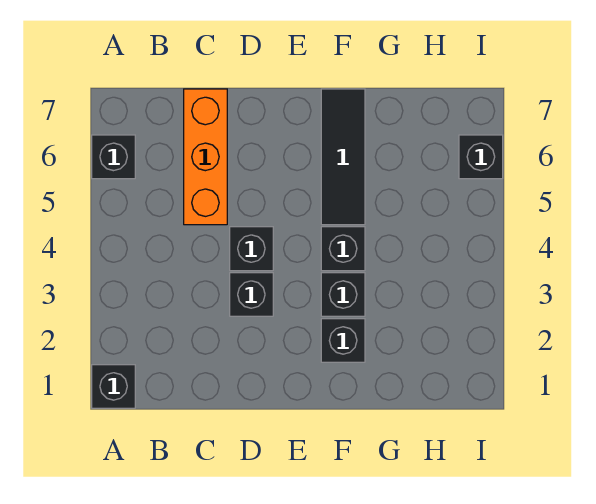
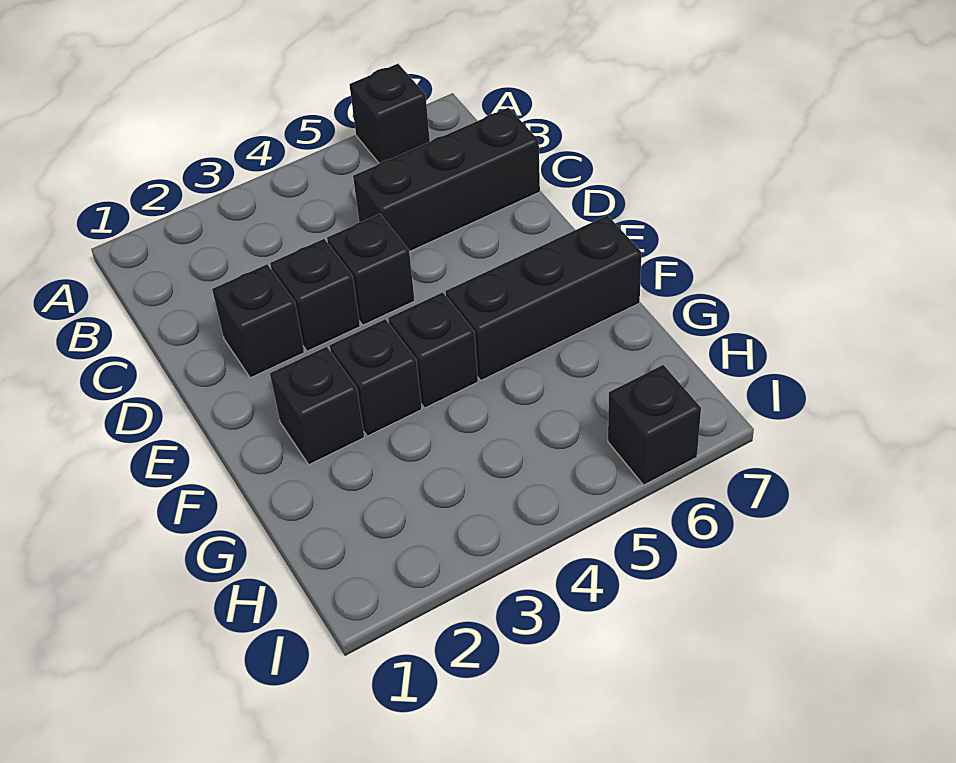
black 1x1 brick [92,365,135,408] -> black 1x1 brick moved to [212,264,304,378]
orange 1x3 brick [184,89,227,225] -> black 1x3 brick [353,108,540,252]
black 1x3 tile [321,89,365,225] -> black 1x3 brick [446,215,642,380]

